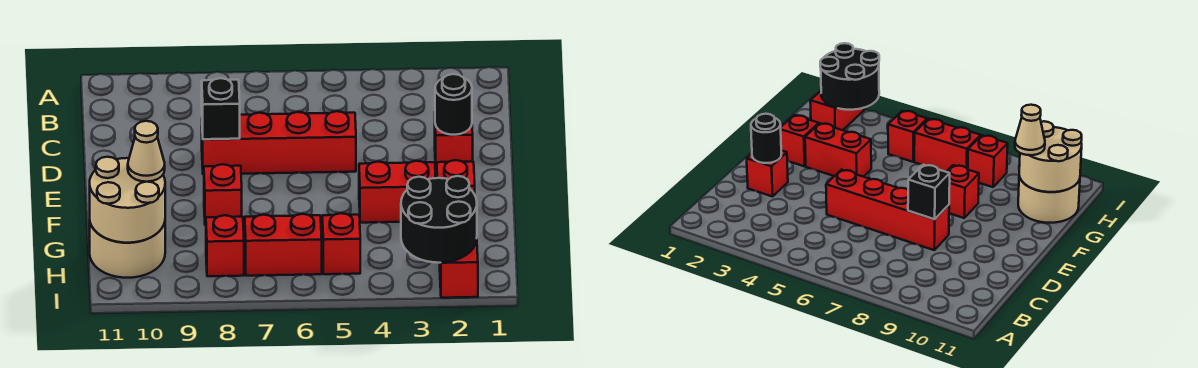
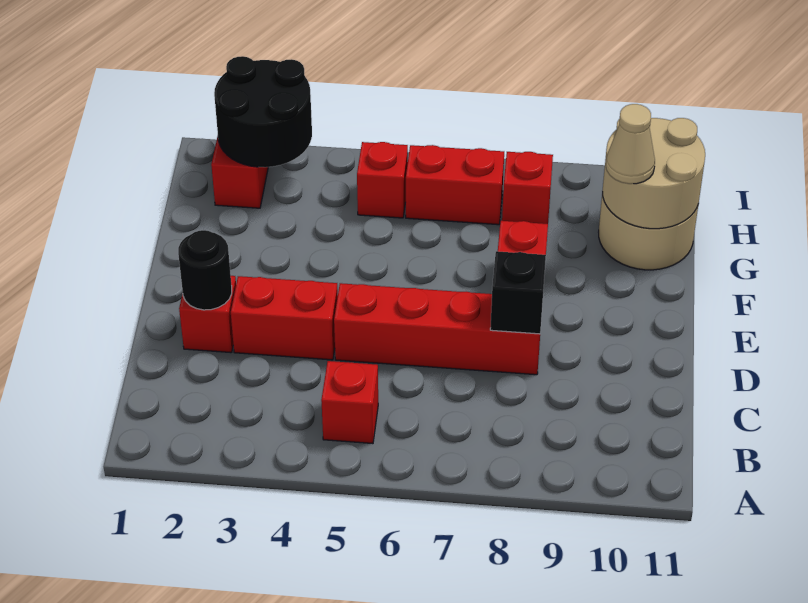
red 1x1 brick [437,160,475,194] -> red 1x1 brick moved to [321,361,378,444]
red 1x2 brick [359,161,436,223] -> red 1x2 brick moved to [231,276,338,360]

